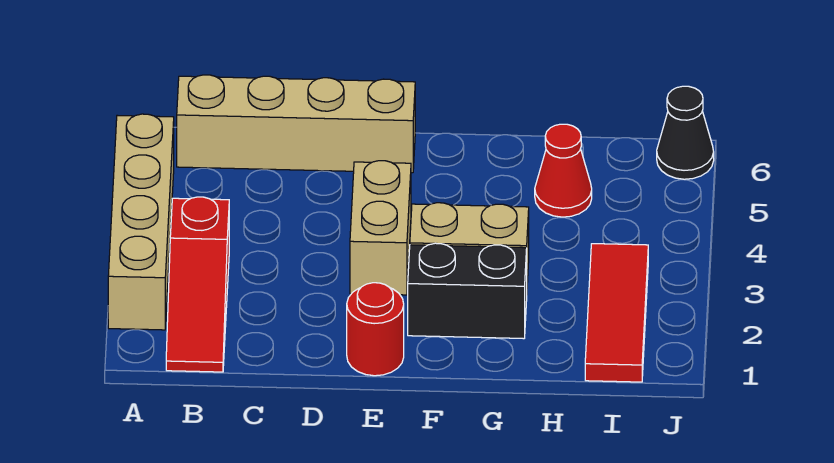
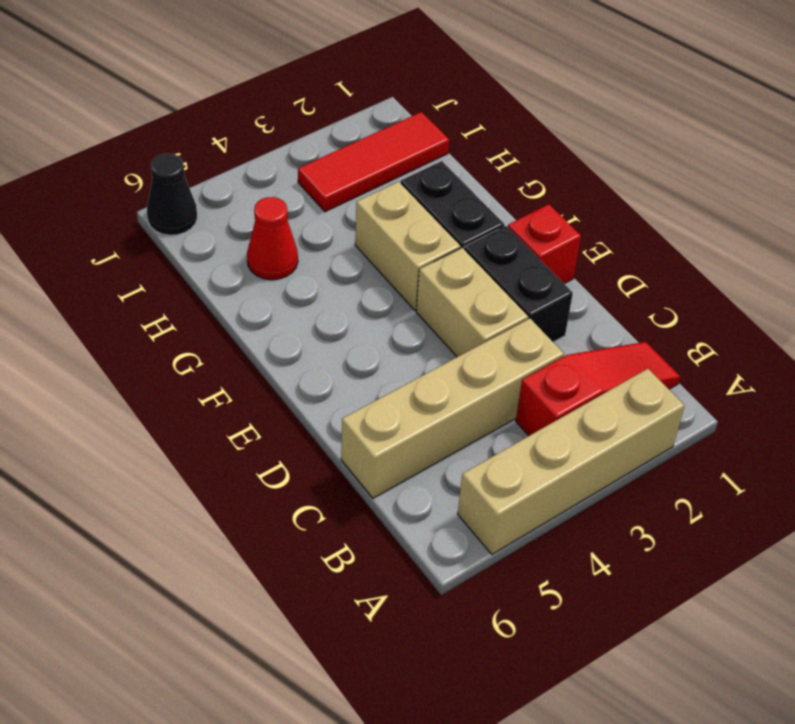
tan 1x4 brick [177,75,415,173] -> tan 1x4 brick turned to [341,319,564,498]
none -> black 1x2 brick [464,226,573,342]
red 1x1 round brick [347,283,404,376] -> red 1x1 brick [508,204,581,284]
tan 1x2 brick [350,161,411,295] -> tan 1x2 brick turned to [416,248,528,357]

